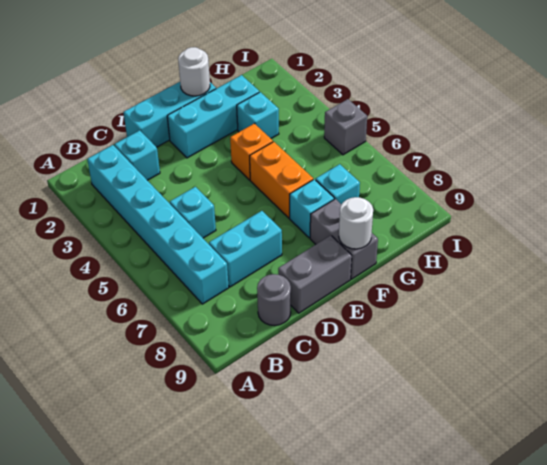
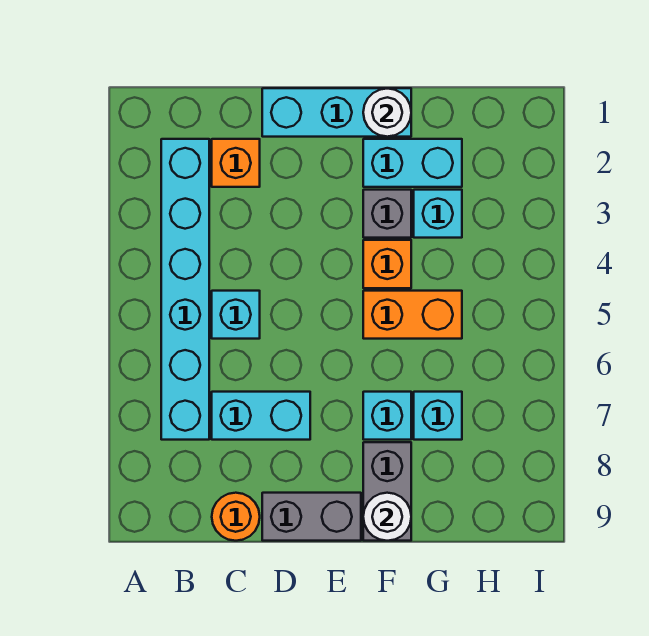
cyan 1x1 brick [114,130,160,180] -> orange 1x1 brick [212,139,260,187]
grey 1x1 round brick [257,274,291,326] -> orange 1x1 round brick [212,493,260,541]
cyan 1x3 brick [167,75,259,158] -> cyan 1x2 brick [363,139,462,187]
orange 1x2 brick [250,142,313,218] -> orange 1x2 brick turned to [363,291,462,339]
grey 1x1 brick [324,99,367,155] -> grey 1x1 brick moved to [363,190,411,238]

